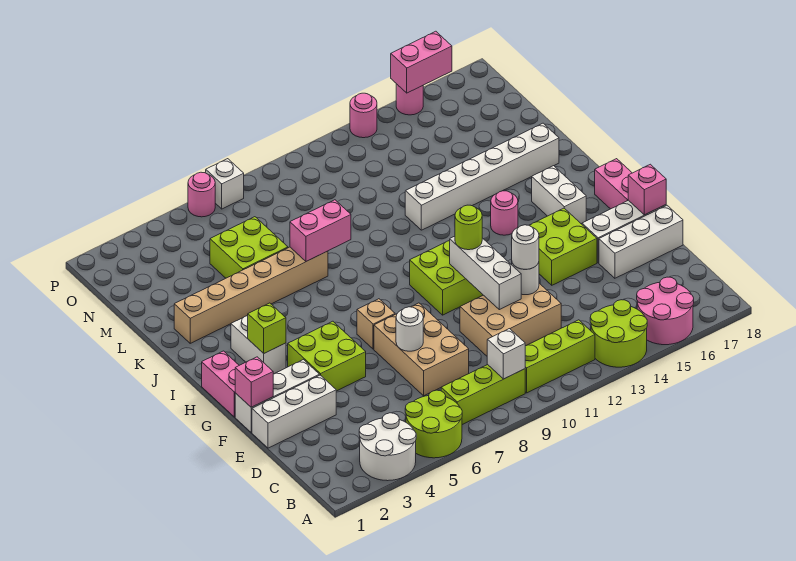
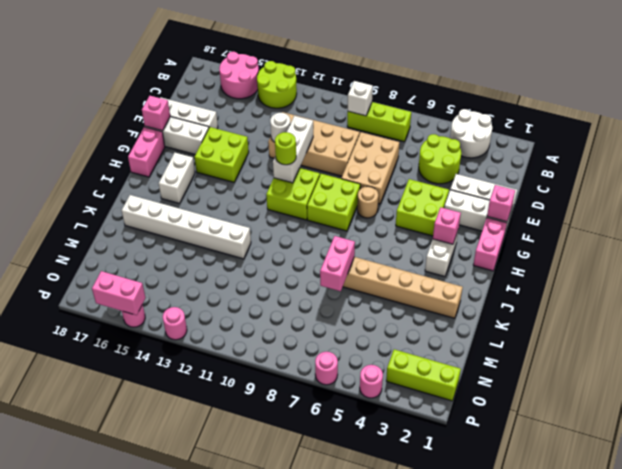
lime 2x2 round brick [405,390,462,458] -> lime 2x2 round brick moved to [419,134,461,184]
lime 1x3 brick [525,320,595,393] -> lime 1x3 brick moved to [386,349,461,401]
tan 2x3 brick [460,283,561,356] -> tan 2x4 brick [268,112,360,176]
white 1x1 round brick [396,307,423,351] -> none
white 1x1 round brick [512,225,539,269] -> none
tan 1x1 brick [357,299,395,349] -> tan 1x1 round brick [357,186,378,218]
lime 1x1 brick [247,303,286,353] -> pink 1x1 brick [433,207,461,244]
pink 1x1 round brick [491,191,518,235] -> pink 1x1 round brick moved to [360,365,383,398]
pink 1x2 brick [290,200,351,261] -> pink 1x2 brick turned to [320,236,355,291]
lime 2x2 brick [210,217,288,278] -> lime 2x2 brick moved to [307,174,360,231]
white 1x1 brick [206,159,244,209] -> none

